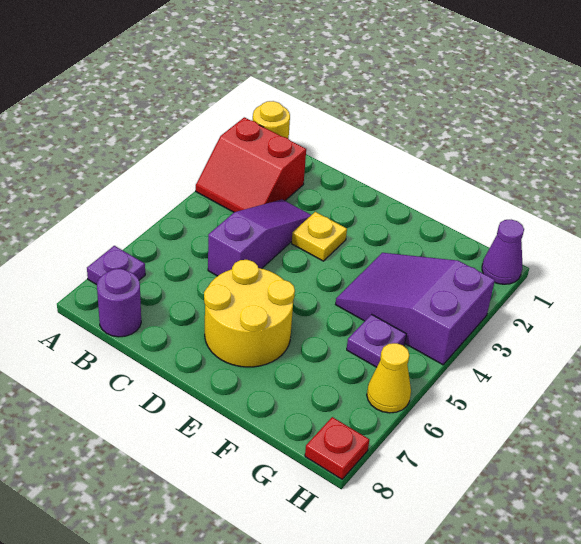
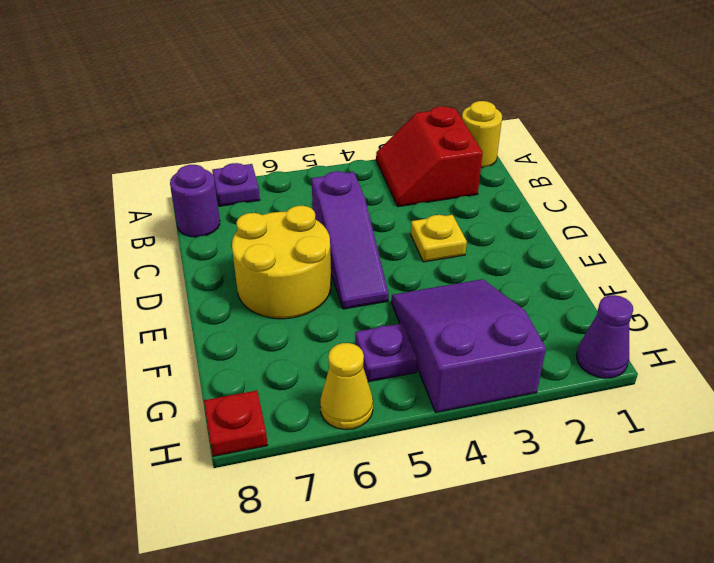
purple 1x3 slope [208,200,311,276] -> purple 1x3 slope turned to [311,171,389,309]

